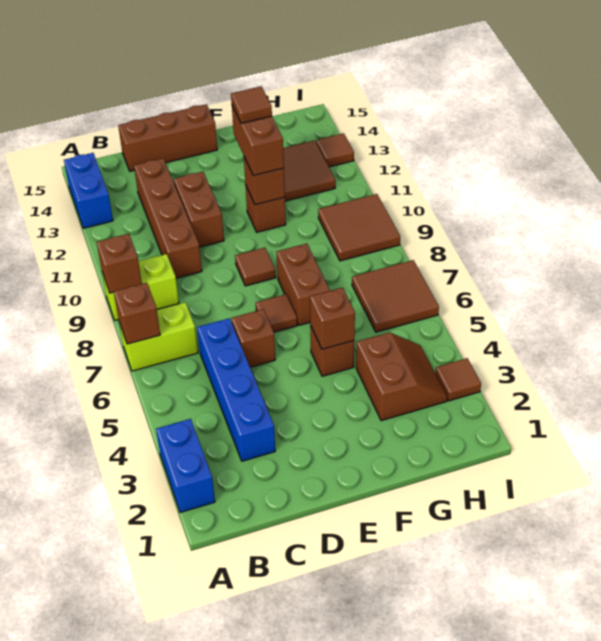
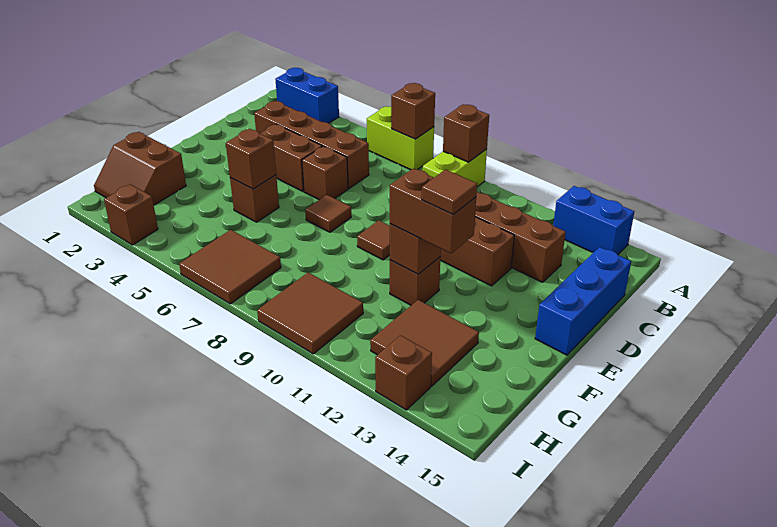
lime 1x2 brick [119,302,198,371] -> lime 1x2 brick turned to [367,107,434,170]
blue 1x4 brick [197,318,275,461] -> brown 1x4 brick [254,101,369,188]
brown 1x3 brick [118,104,217,171] -> blue 1x3 brick [535,247,631,355]
brown 1x2 brick [276,244,330,325] -> brown 1x2 brick moved to [260,124,322,191]
brown 2x2 slope [356,332,447,421] -> brown 2x2 slope moved to [94,132,186,205]
brown 1x1 tile [435,358,481,401] -> brown 1x1 brick [104,184,158,245]
brown 1x1 tile [316,133,354,167] -> brown 1x1 brick [375,335,432,410]

